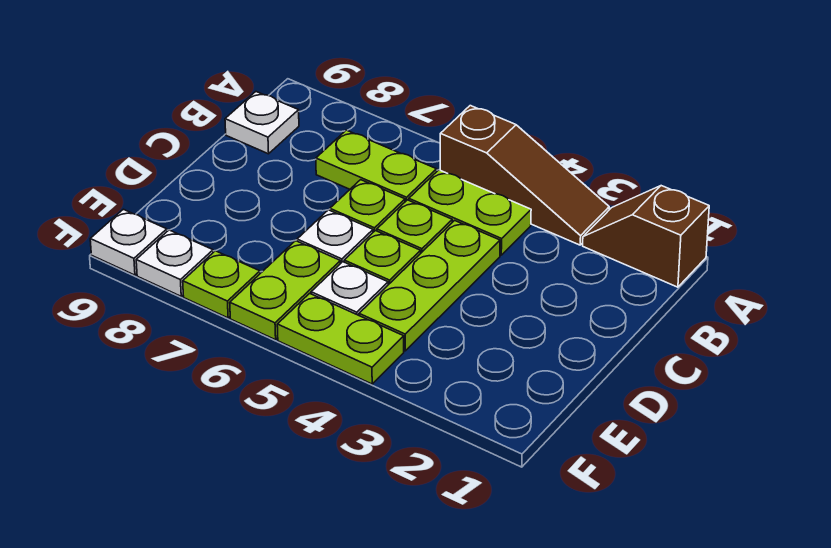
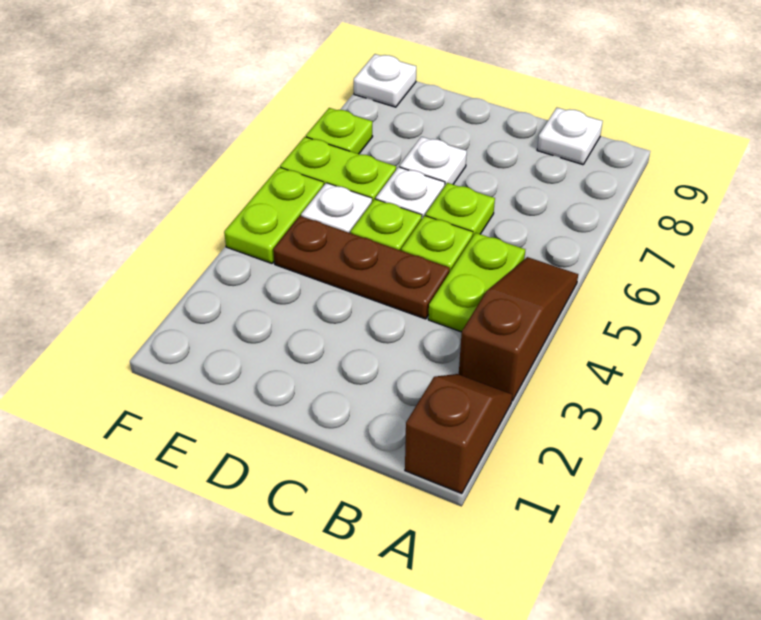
brown 1x3 slope [440,106,609,245] -> brown 1x3 slope turned to [459,257,578,401]
lime 1x2 plate [316,130,437,202] -> none
lime 1x3 plate [359,220,500,351] -> brown 1x3 plate [273,216,450,319]
white 1x1 plate [136,230,213,296] -> white 1x1 plate moved to [400,137,467,185]

